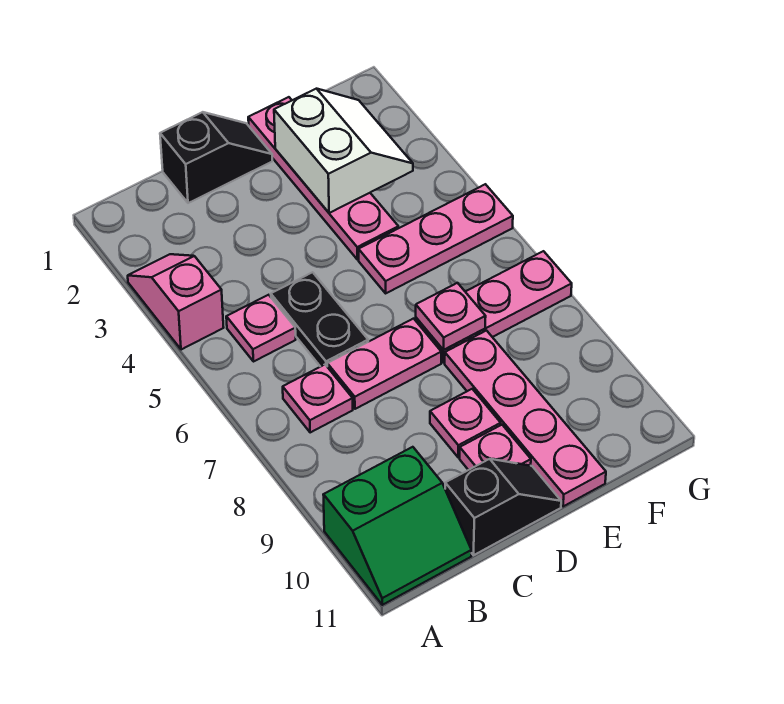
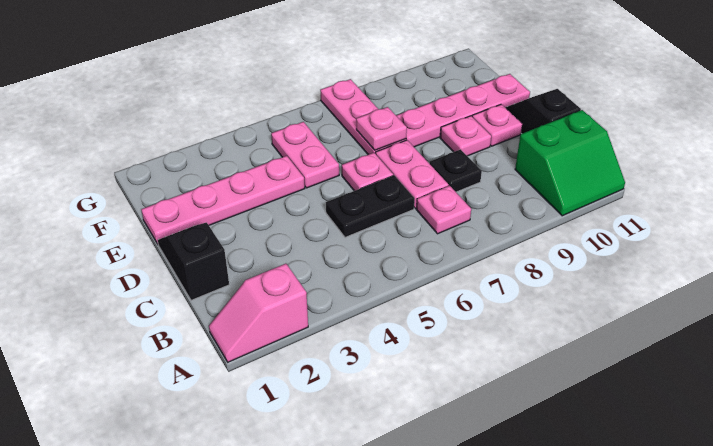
pink 1x2 slope [128,254,224,350] -> pink 1x2 slope moved to [209,264,308,362]
green 2x2 slope [323,447,471,605] -> green 2x2 slope turned to [515,110,625,216]
pink 1x1 plate [226,295,296,362] -> pink 1x1 plate moved to [342,153,393,191]
none -> black 1x1 plate [429,149,482,192]
white 2x2 slope [274,89,413,213] -> none
pink 1x3 plate [359,184,513,293] -> pink 1x2 plate [271,122,339,188]

